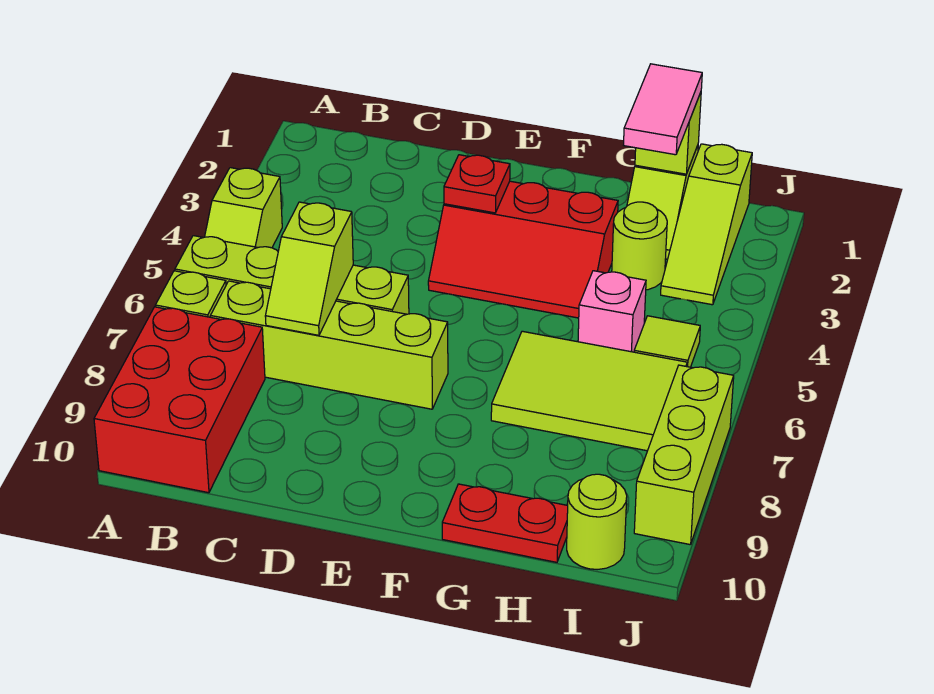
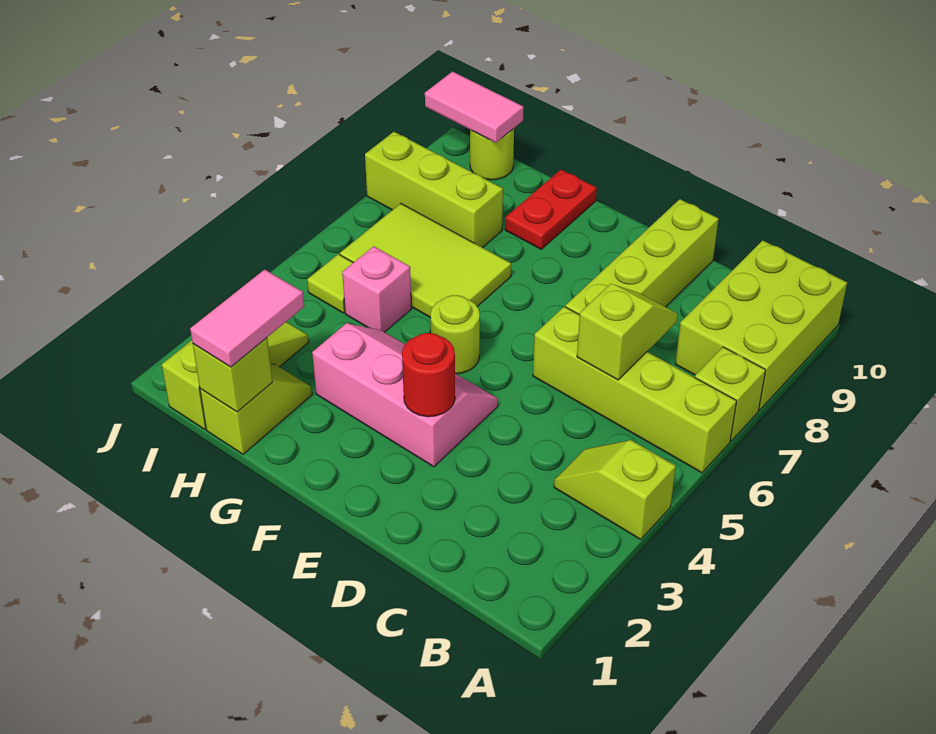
lime 1x2 slope [205,168,282,248] -> lime 1x2 slope turned to [554,440,676,539]
red 2x3 brick [94,307,265,493] -> lime 2x3 brick [675,240,847,410]
lime 1x4 brick [211,281,448,409] -> lime 1x4 brick turned to [566,199,719,315]
red 2x3 slope [428,181,618,318] -> pink 2x3 slope [312,323,498,467]
red 1x1 plate [444,155,510,213] -> red 1x1 round brick [402,333,455,417]
red 1x2 plate [442,484,568,562] -> red 1x2 plate turned to [505,170,597,249]
lime 1x1 round brick [612,202,667,290] -> lime 1x1 round brick moved to [430,295,480,374]
none -> pink 1x2 tile [425,71,524,143]
lime 1x3 brick [634,365,734,545] -> lime 1x3 brick turned to [365,132,503,248]

